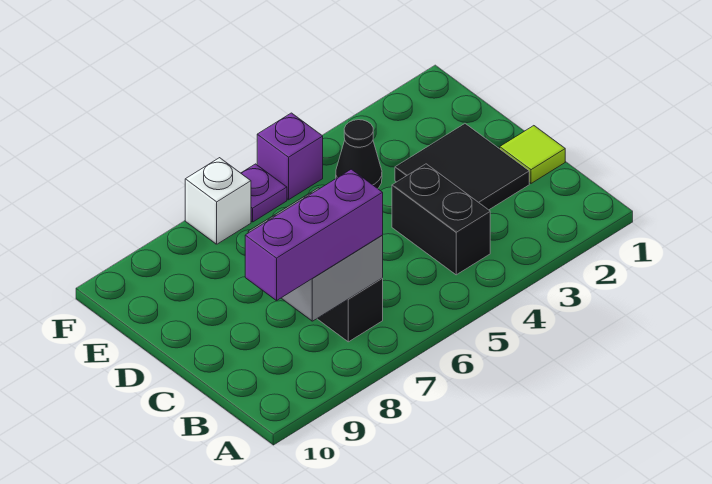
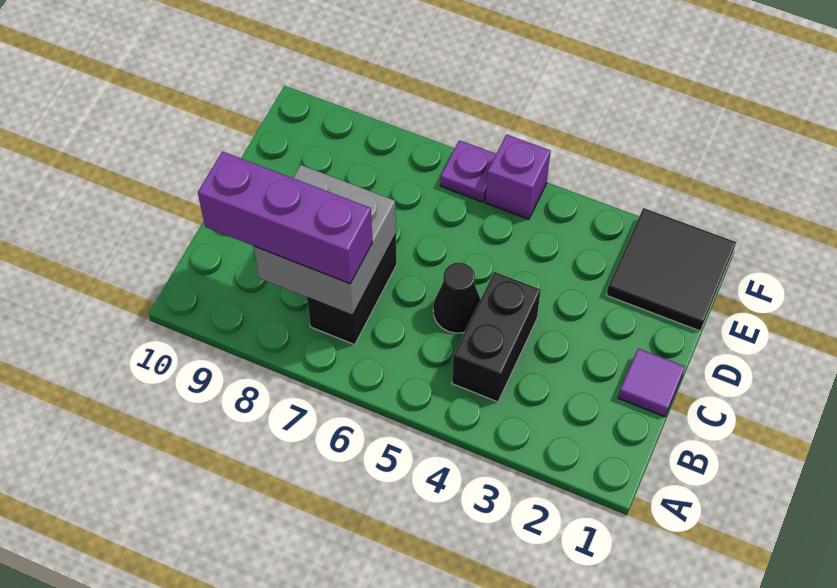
lime 1x1 tile [500,126,565,183] -> purple 1x1 tile [618,348,685,417]
black 2x2 tile [395,124,529,210] -> black 2x2 tile moved to [607,208,736,331]
black 1x1 cone [336,120,382,189] -> black 1x1 cone moved to [433,262,481,333]
white 1x1 brick [185,158,251,244] -> none

